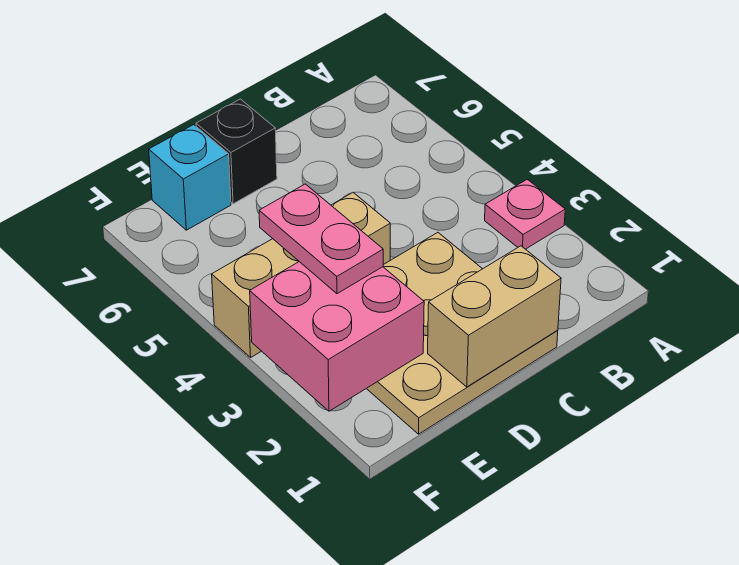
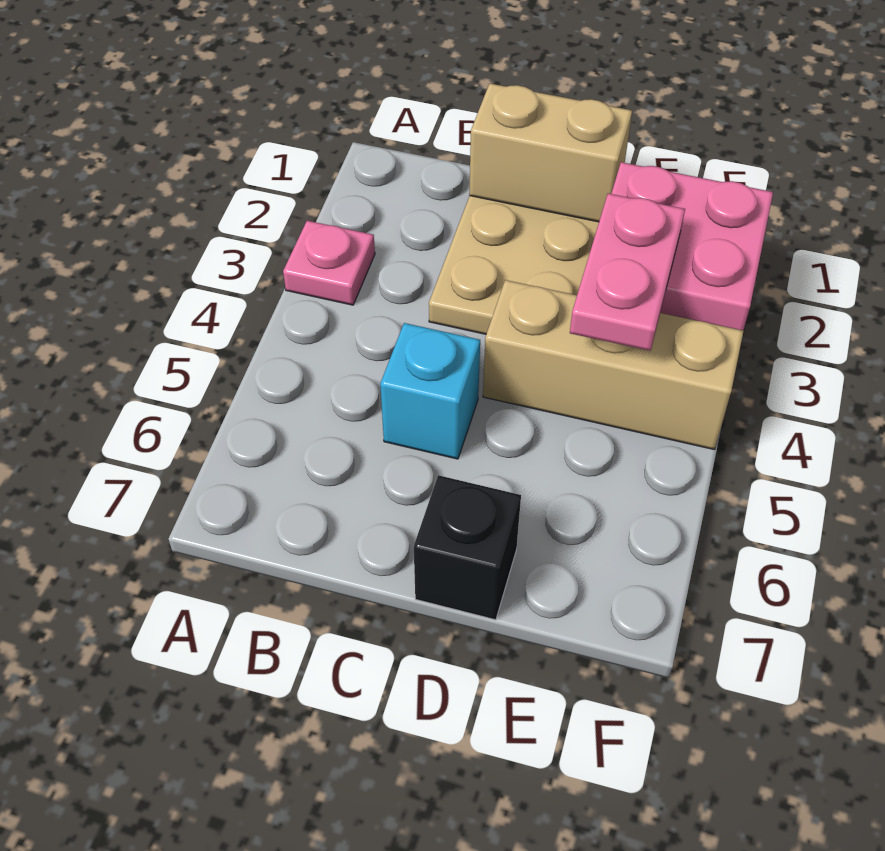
cyan 1x1 brick [149,125,231,230] -> cyan 1x1 brick moved to [380,323,480,459]

